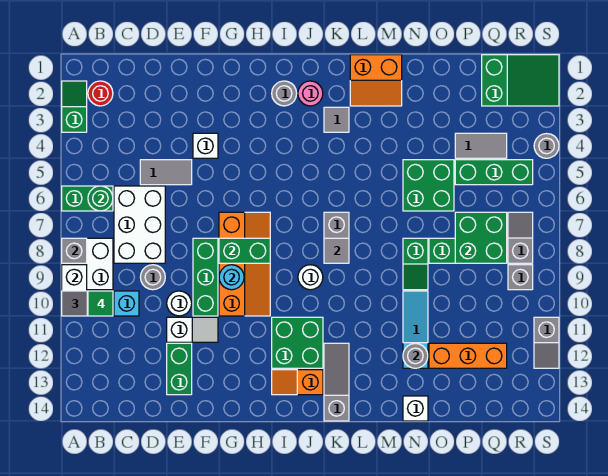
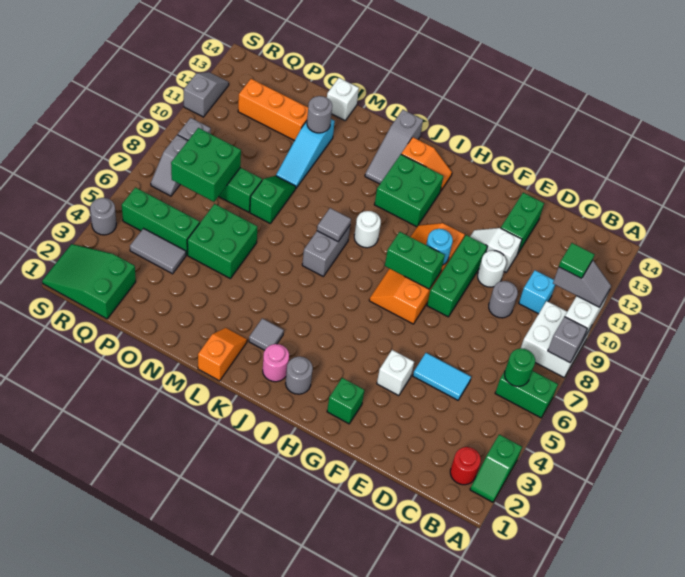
white 2x3 brick [114,186,165,263] -> none
grey 1x2 tile [140,160,192,185] -> cyan 1x2 tile [413,353,471,400]
none -> green 1x1 brick [327,378,364,424]
orange 2x2 slope [350,55,402,106] -> orange 1x2 slope [198,328,247,381]

